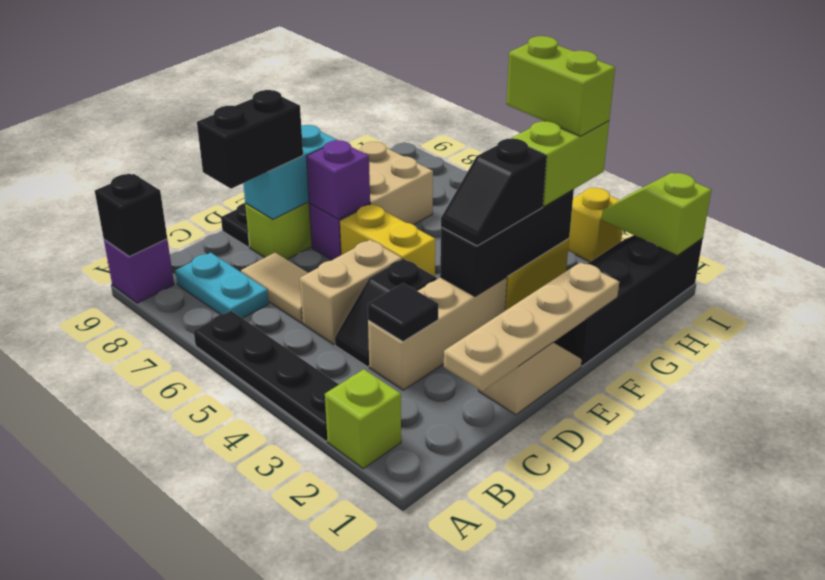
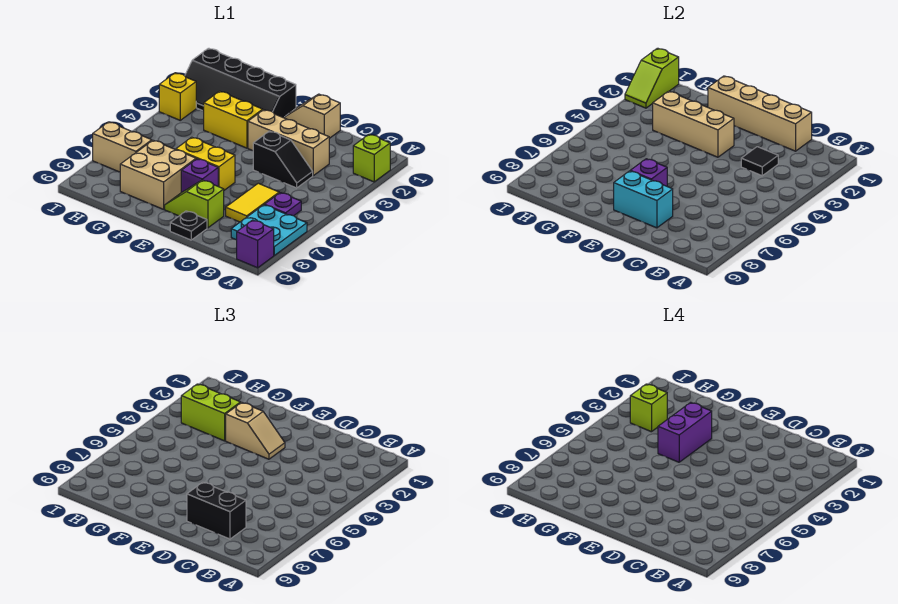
black 1x4 plate [194,311,339,441] -> none
black 1x1 brick [95,174,167,257] -> none
none -> purple 1x1 plate [264,193,301,216]
cyan 1x2 plate [175,253,269,318] -> cyan 2x2 plate [231,205,307,255]
tan 1x4 plate [444,262,619,391] -> tan 1x4 brick [708,76,812,151]
tan 1x2 brick [300,240,402,344] -> tan 1x2 brick moved to [93,122,152,172]
tan 1x2 tile [241,252,308,323] -> yellow 1x2 tile [226,183,279,222]
black 1x3 brick [440,190,574,297] -> tan 1x3 brick [653,91,734,157]
black 1x2 slope [441,139,547,246] -> tan 1x2 slope [226,402,285,459]
yellow 1x2 brick [340,204,435,276] -> yellow 1x2 brick turned to [176,137,235,190]
none -> purple 1x2 brick [658,402,712,462]
lime 1x2 brick [506,36,615,136] -> lime 1x1 brick [630,384,667,432]

